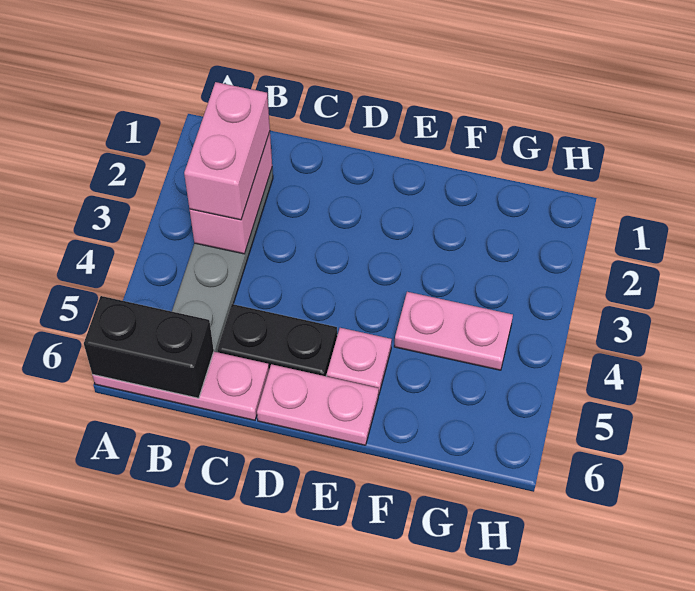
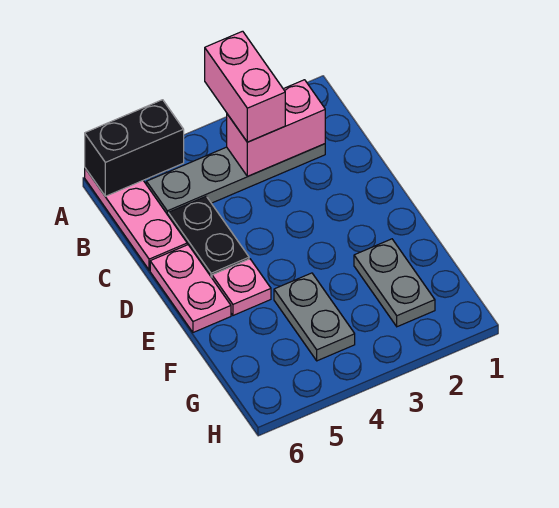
black 1x2 brick [84,296,214,398] -> black 1x2 brick turned to [85,100,184,196]
pink 1x2 brick [184,82,270,220] -> pink 1x2 brick turned to [205,31,285,142]
none -> grey 1x2 plate [354,239,435,327]
pink 1x2 plate [394,292,513,370] -> grey 1x2 plate [274,273,355,361]

